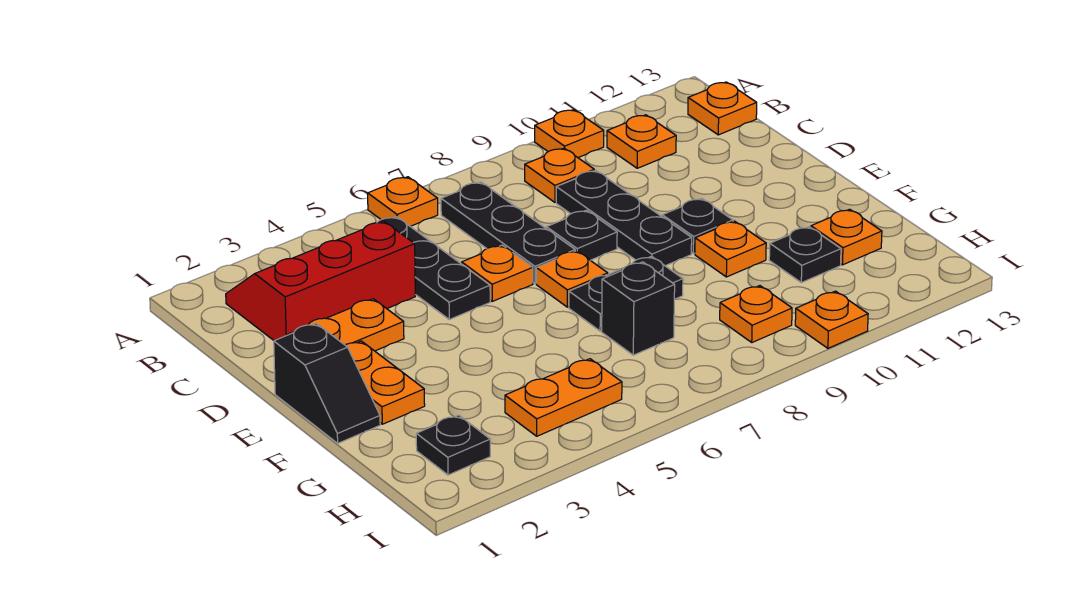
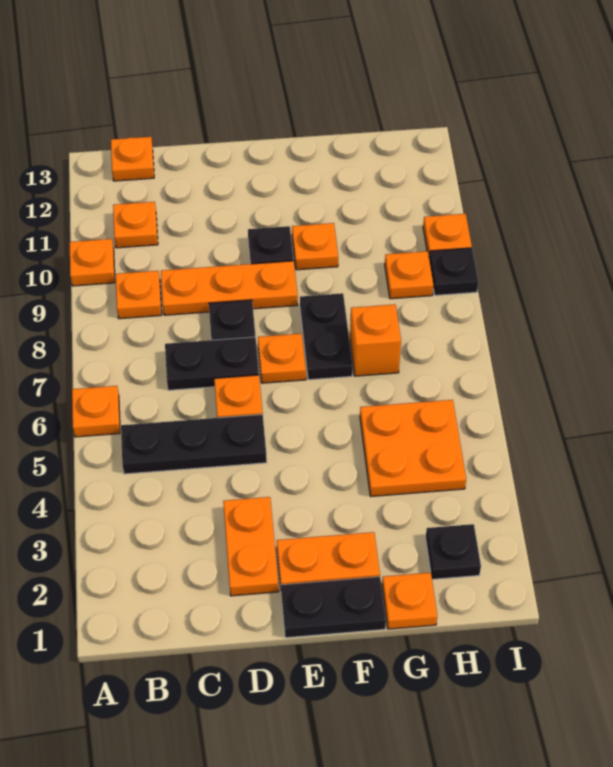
red 2x3 slope [226,221,415,341] -> none
black 1x3 plate [441,182,575,283] -> black 1x2 plate [165,337,259,390]
black 1x3 plate [556,171,692,266] -> orange 1x3 plate [161,261,298,315]
black 1x2 slope [274,323,380,443] -> black 1x2 plate [281,577,386,638]
black 1x1 brick [602,262,675,355] -> orange 1x1 brick [350,304,401,376]
black 1x1 plate [769,227,841,283] -> black 1x1 plate moved to [429,248,478,295]
orange 1x1 plate [811,209,882,265] -> orange 1x1 plate moved to [382,573,437,629]
orange 1x2 plate [505,359,622,436] -> orange 2x2 plate [360,400,466,496]

